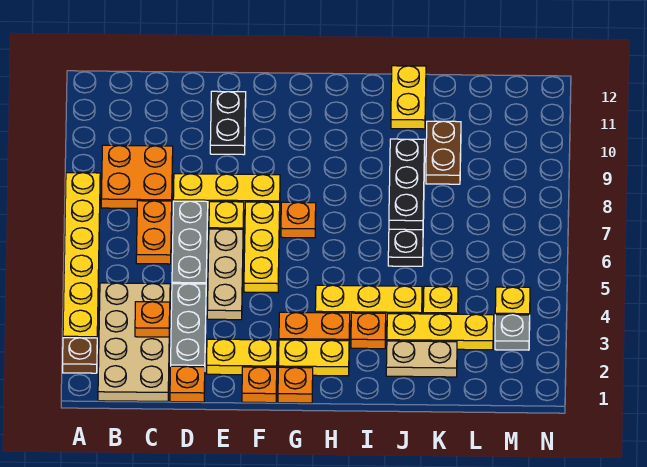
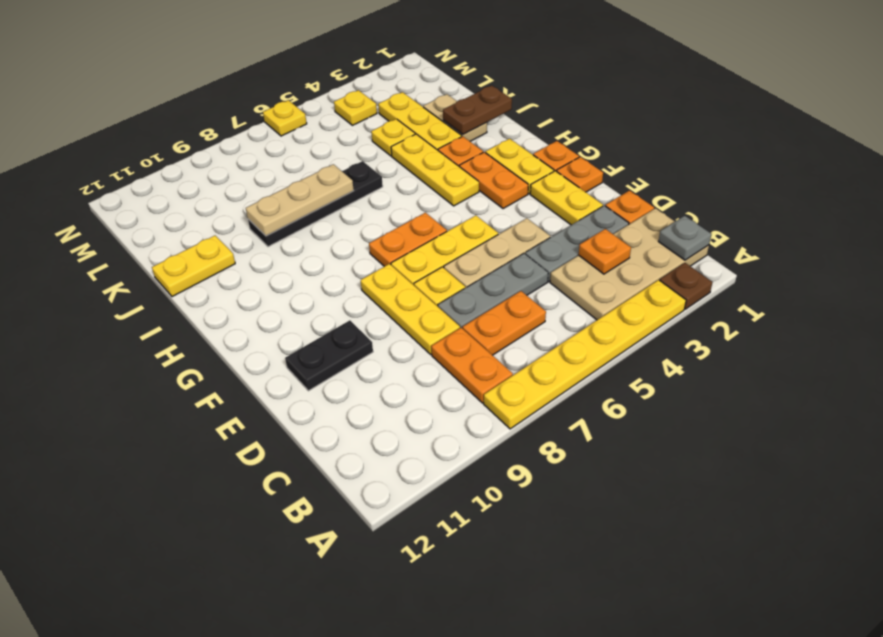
orange 2x2 plate [101,145,173,208] -> orange 1x2 plate [431,328,513,403]
orange 1x1 plate [281,202,316,238] -> orange 1x2 plate [369,213,447,266]
black 1x3 plate [389,139,425,230] -> tan 1x3 plate [246,164,354,236]
brown 1x2 plate [426,121,461,184] -> brown 1x2 plate moved to [443,85,512,134]
grey 1x1 plate [495,315,530,350] -> grey 1x1 plate moved to [658,216,711,260]
none -> yellow 1x1 plate [263,100,307,136]

